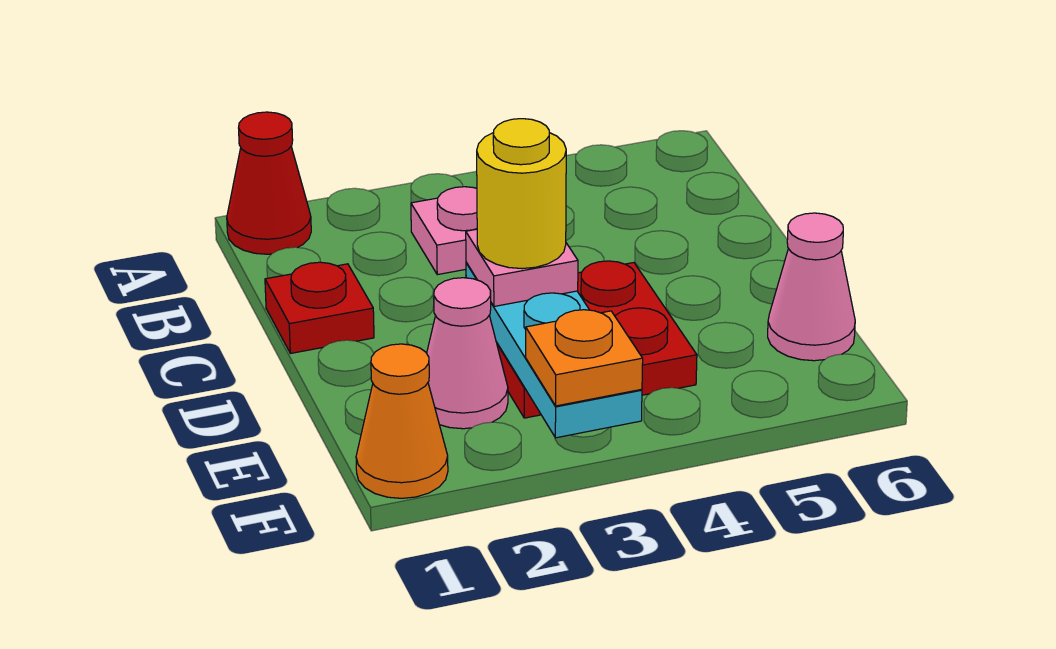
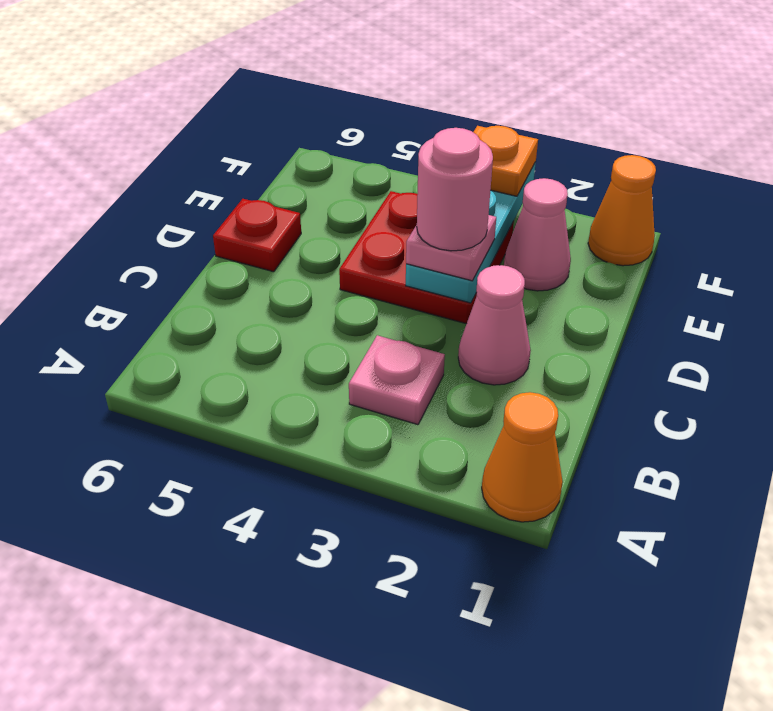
red 1x1 cone [227,112,311,254] -> orange 1x1 cone [482,392,563,522]
red 1x1 plate [265,262,374,353] -> red 1x1 plate moved to [213,199,301,272]
yellow 1x1 round brick [477,119,566,269] -> pink 1x1 round brick [417,128,493,251]
pink 1x1 cone [768,213,855,361] -> pink 1x1 cone moved to [458,265,531,385]

